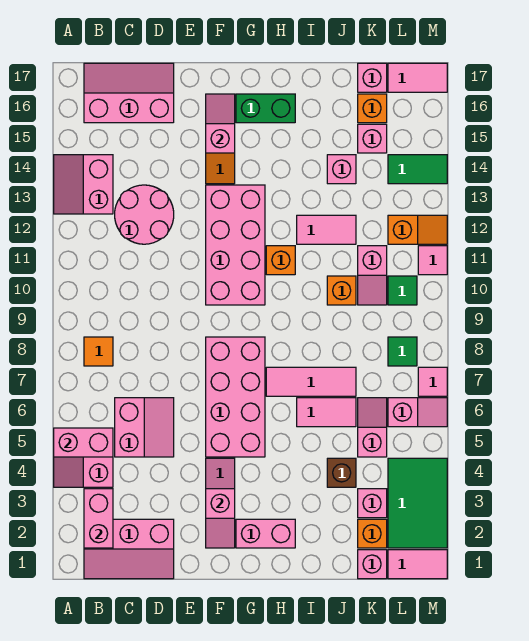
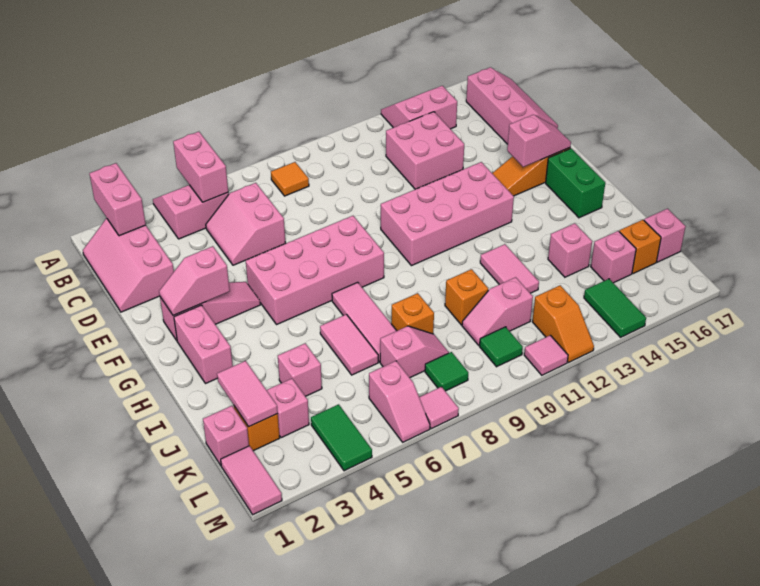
pink 1x2 brick [84,489,113,548] -> pink 1x2 brick turned to [89,163,146,236]
pink 2x2 slope [115,398,174,457] -> pink 2x2 slope turned to [206,183,286,265]
pink 2x2 round brick [115,185,174,244] -> pink 2x2 brick [386,112,464,189]
orange 1x1 brick [266,246,295,275] -> orange 1x1 brick moved to [391,293,434,334]
brown 1x1 brick [327,458,356,487] -> pink 1x1 brick [278,343,322,396]
pink 1x2 slope [358,398,387,457] -> pink 1x2 slope moved to [380,326,449,378]
green 2x3 tile [388,458,447,548] -> green 1x2 tile [311,404,372,471]
pink 1x2 tile [388,63,447,92] -> pink 1x2 tile moved to [217,361,278,427]

